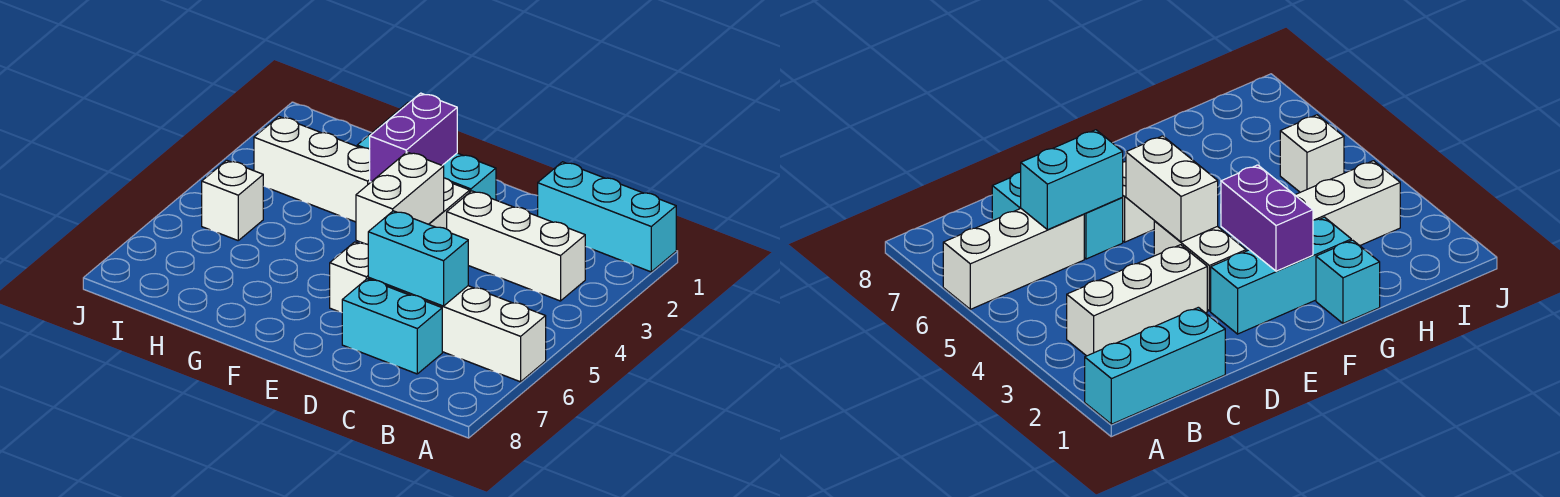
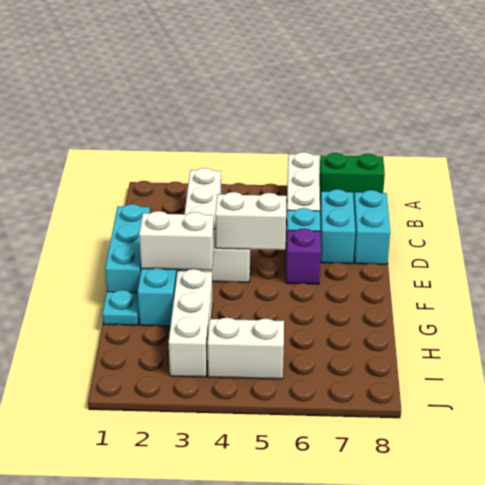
cyan 1x3 brick [538,162,676,272] -> cyan 1x3 brick moved to [105,204,150,292]
none -> green 1x2 brick [319,153,385,204]
cyan 1x2 brick [368,211,468,306] -> cyan 1x2 brick moved to [354,190,390,264]
white 1x1 brick [330,242,369,312] -> purple 1x1 brick [286,228,321,284]
purple 1x2 brick [370,93,457,182] -> white 1x2 brick [139,211,214,270]
cyan 1x1 brick [1316,240,1380,323] -> cyan 1x1 plate [102,290,139,325]
white 1x1 brick [202,160,263,240] -> white 1x2 brick [208,318,284,379]

